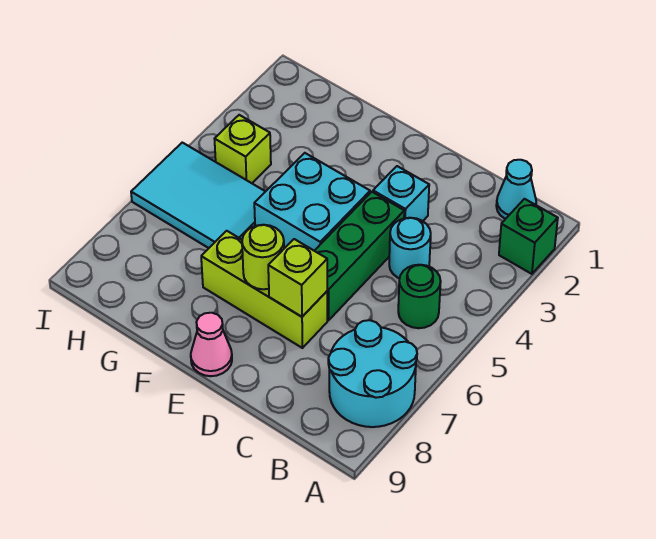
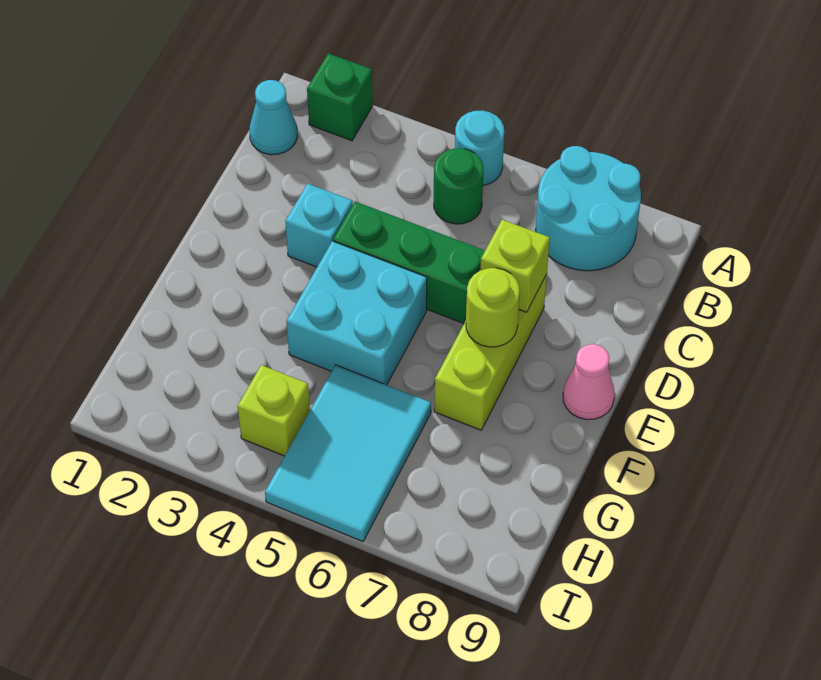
cyan 1x1 round brick [389,218,431,278] -> cyan 1x1 round brick moved to [455,110,504,186]

